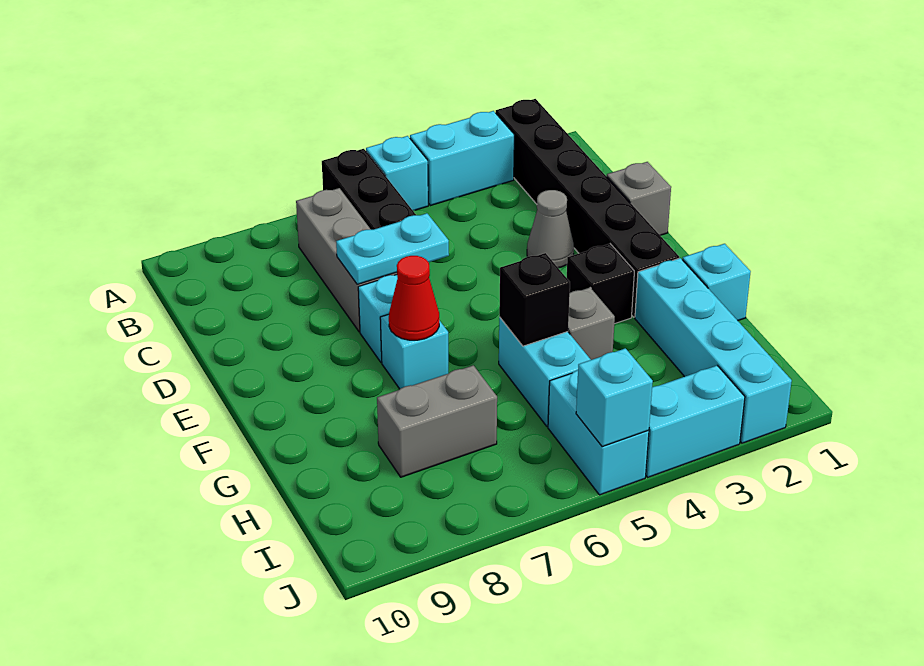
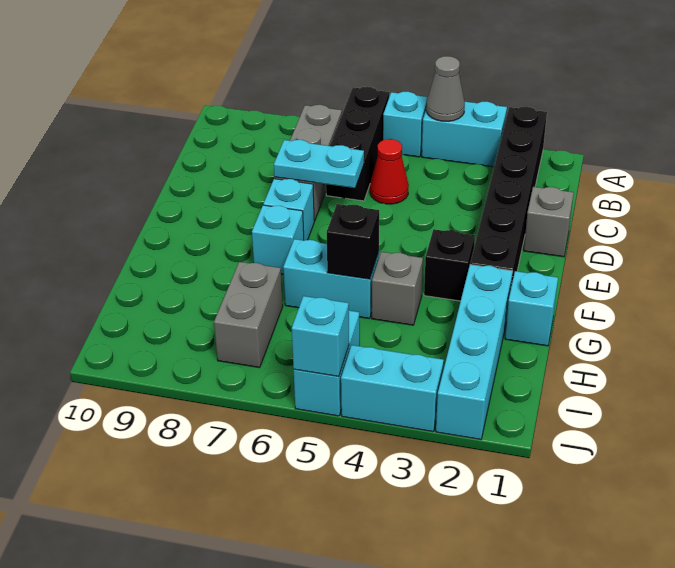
grey 1x1 cone [527,190,574,268] -> grey 1x1 cone moved to [426,56,465,121]
red 1x1 cone [389,256,439,340] -> red 1x1 cone moved to [370,139,409,204]
cyan 1x2 brick [499,317,591,427] -> cyan 1x2 brick turned to [283,239,379,318]
grey 1x2 brick [377,365,497,477] -> grey 1x2 brick turned to [214,262,283,368]

